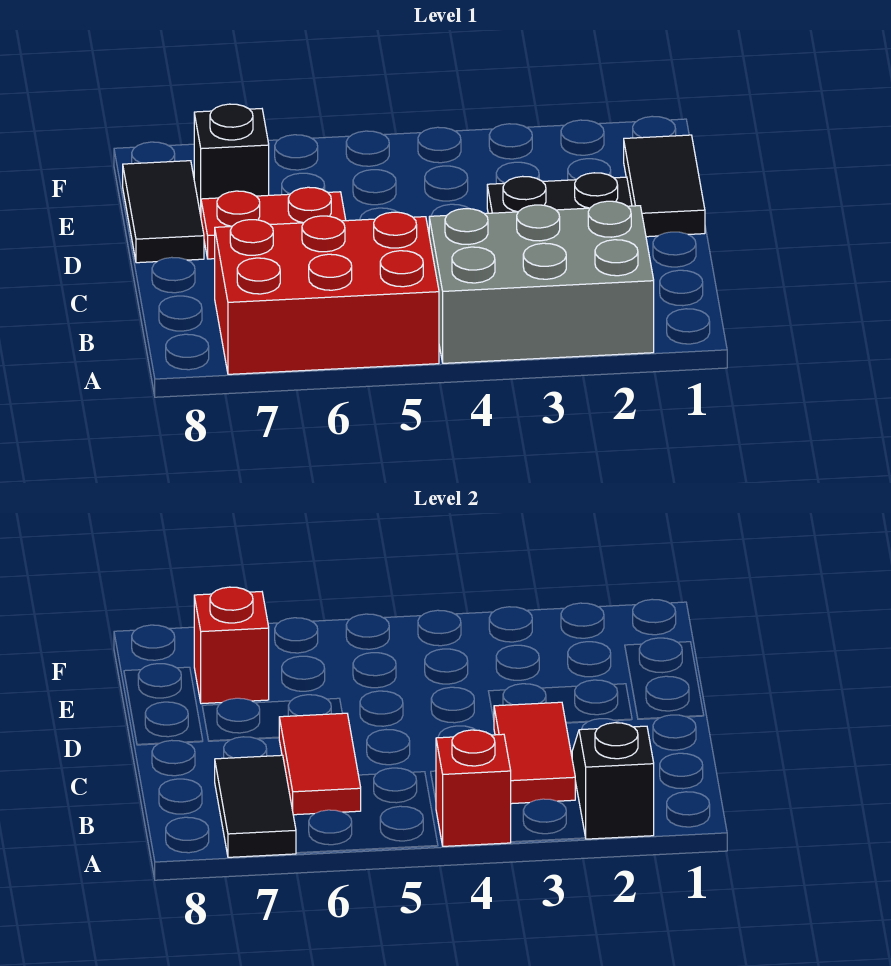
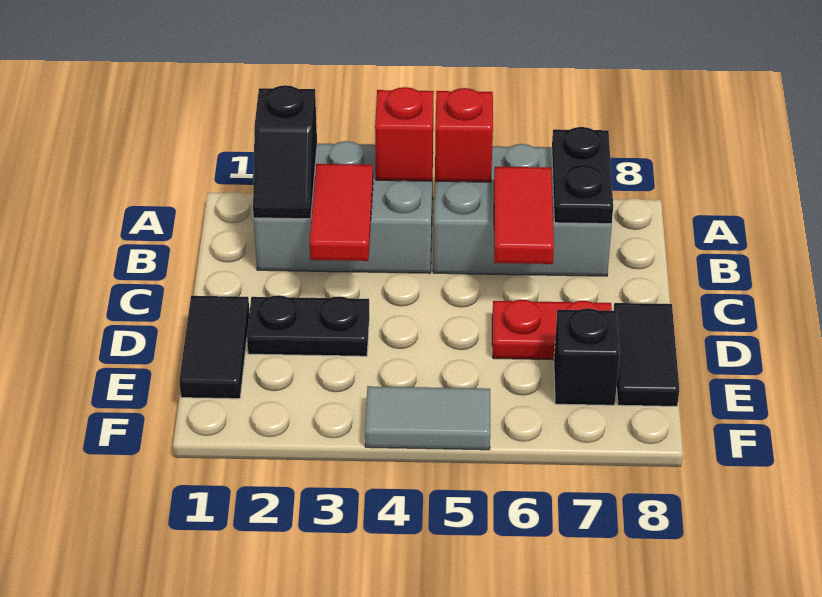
red 2x3 brick [215,212,439,374] -> grey 2x3 brick [433,144,612,276]
black 1x2 tile [215,755,296,857] -> black 1x2 plate [552,127,613,224]
red 1x1 brick [194,587,269,704] -> red 1x1 brick moved to [435,88,493,182]
none -> grey 1x2 tile [365,386,490,450]

